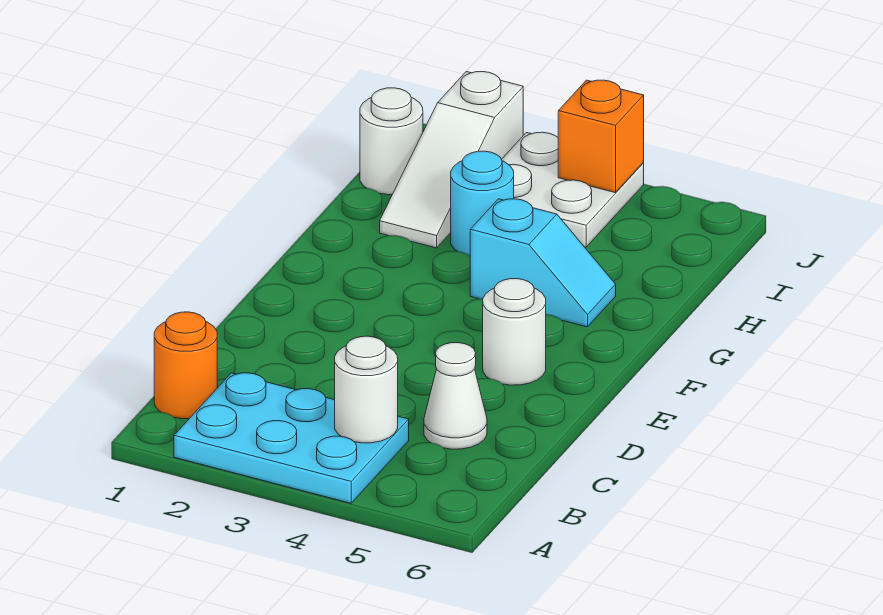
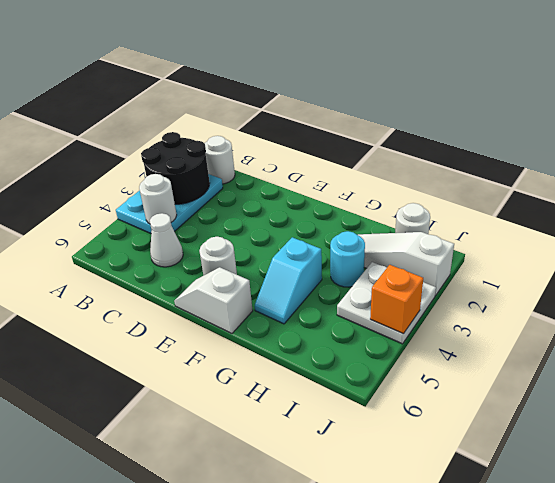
none -> black 2x2 round brick [141,132,210,204]
orange 1x1 round brick [154,312,217,419] -> white 1x1 round brick [205,136,235,184]
none -> white 1x2 slope [174,267,253,334]

